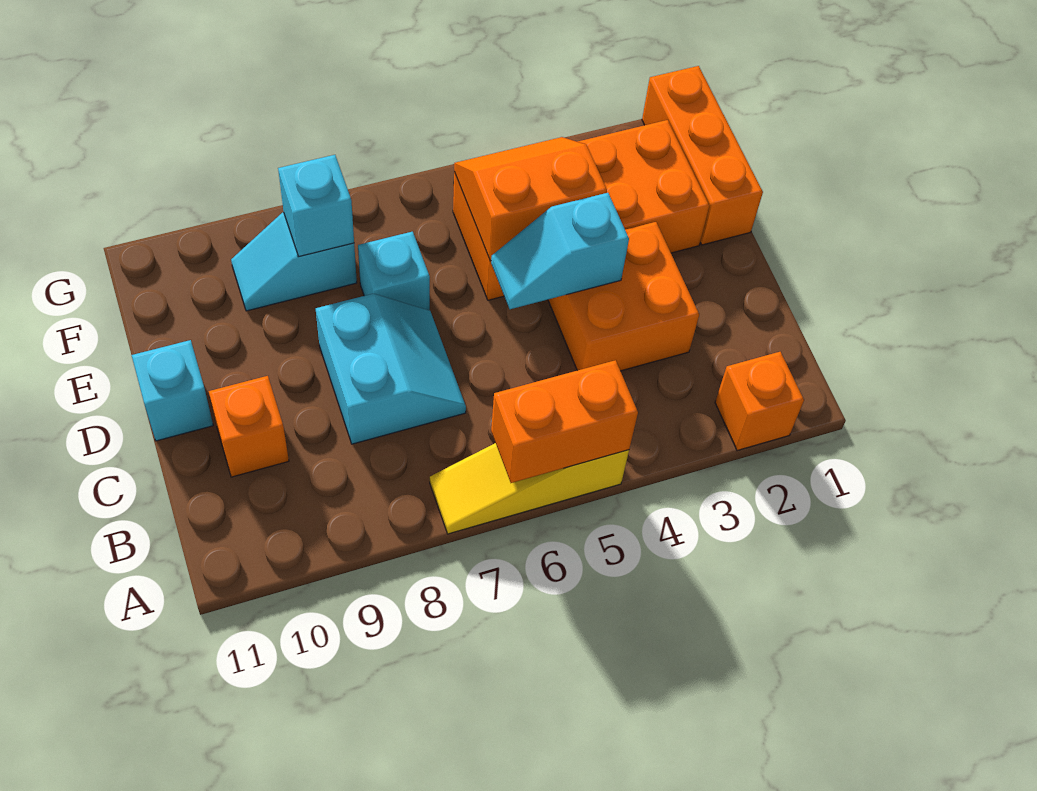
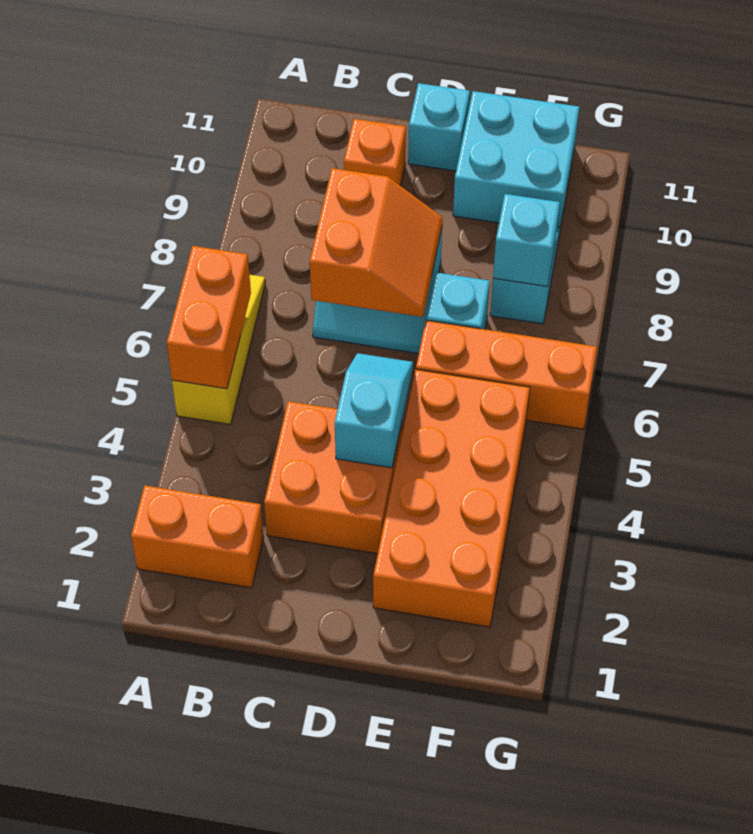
orange 1x1 brick [715,352,804,451] -> orange 1x2 brick [131,486,264,588]
orange 1x3 brick [642,66,763,245] -> orange 1x3 brick moved to [416,320,597,429]
orange 2x2 slope [454,137,607,261] -> orange 2x2 slope moved to [310,168,443,317]
none -> cyan 2x2 brick [453,91,579,227]

